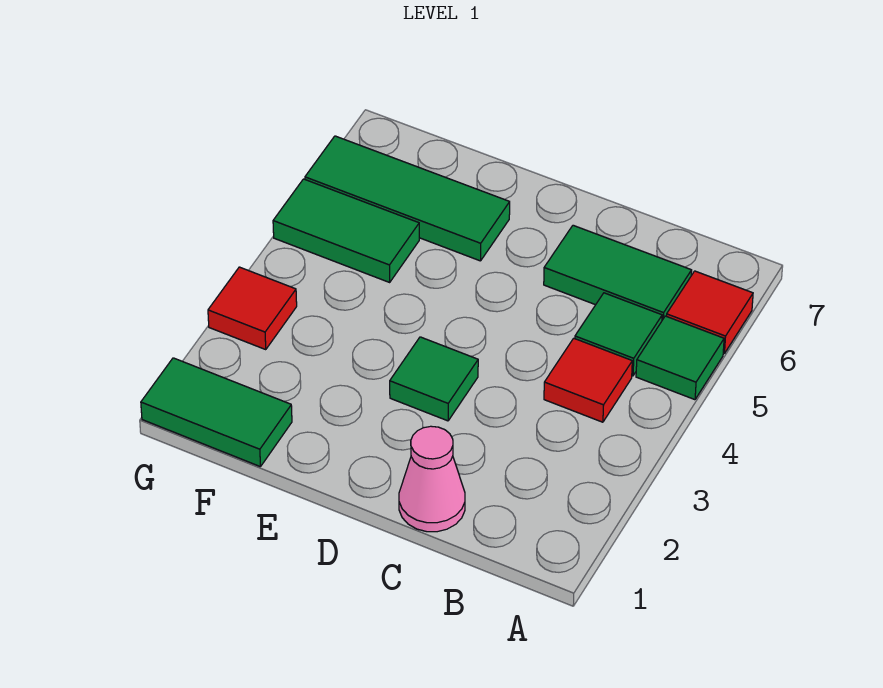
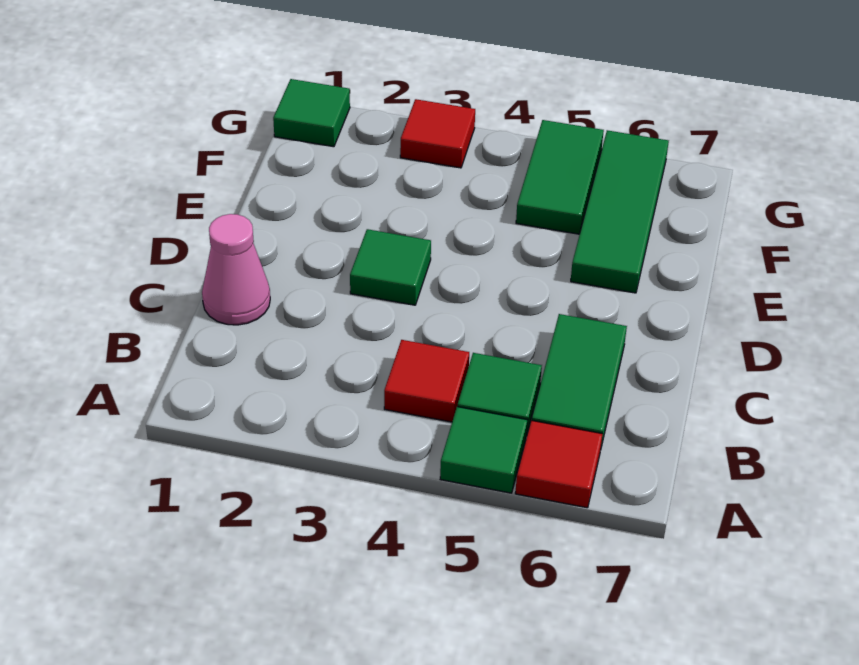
green 1x2 tile [141,358,292,467] -> green 1x1 tile [273,79,350,147]

